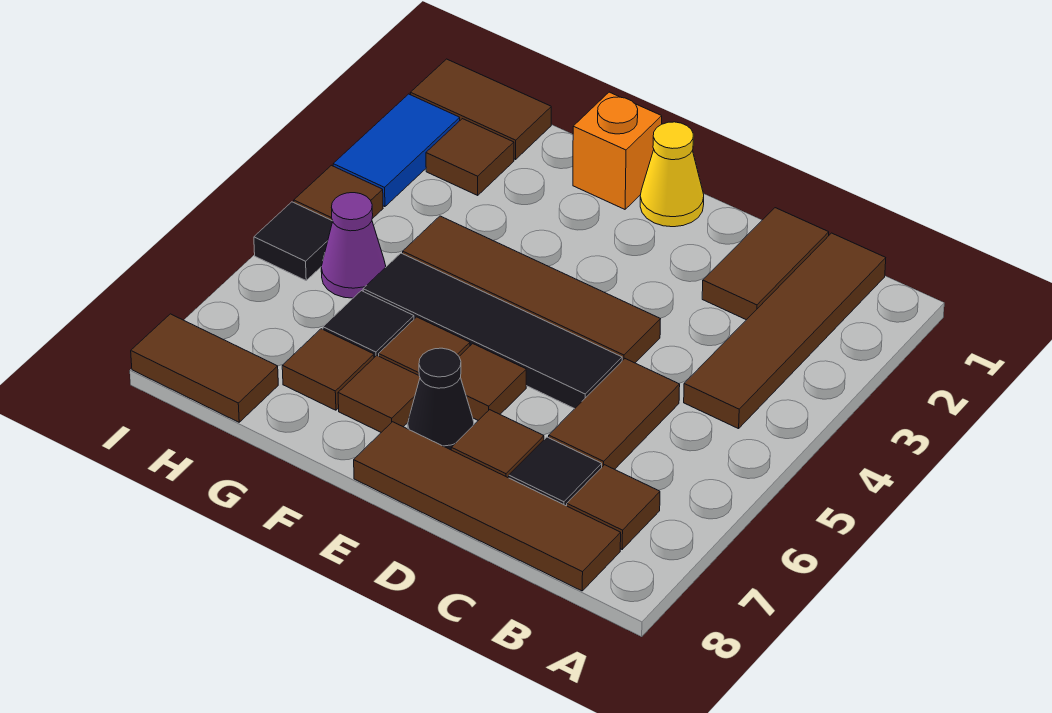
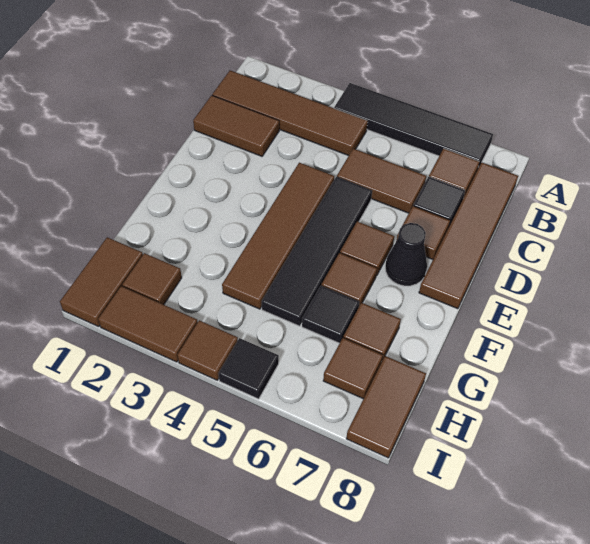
none -> black 1x4 tile [334,83,493,168]
yellow 1x1 cone [640,122,704,227] -> none
orange 1x1 brick [573,92,662,209] -> none
brown 1x1 tile [338,356,420,432] -> brown 1x1 tile moved to [323,338,383,399]
purple 1x1 cone [321,193,386,298] -> none
blue 1x2 tile [333,94,460,207] -> brown 1x2 tile [98,286,198,362]

